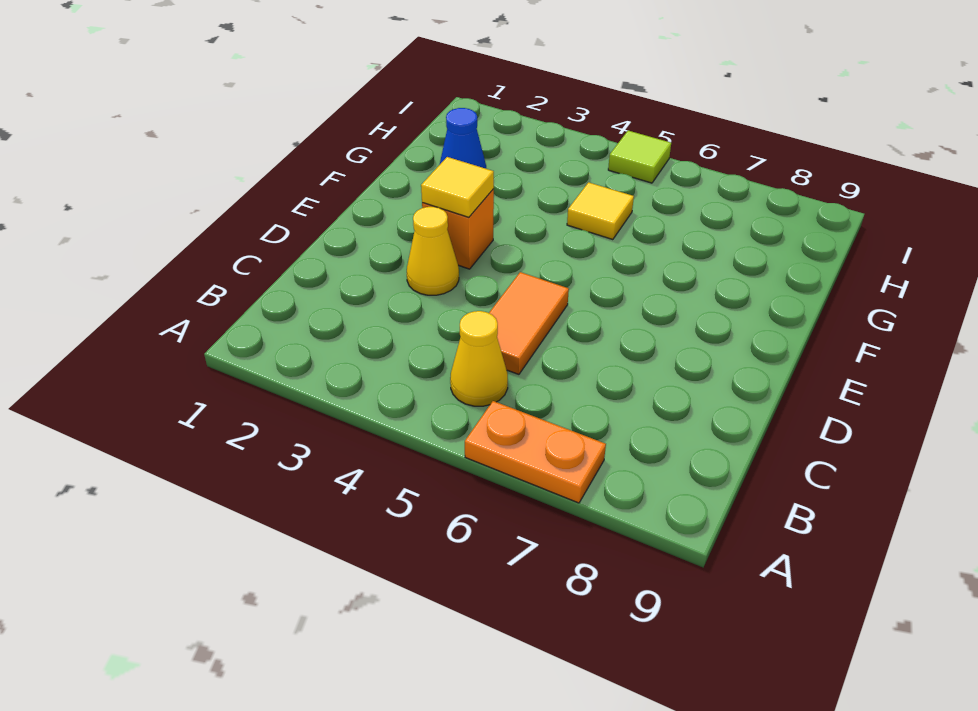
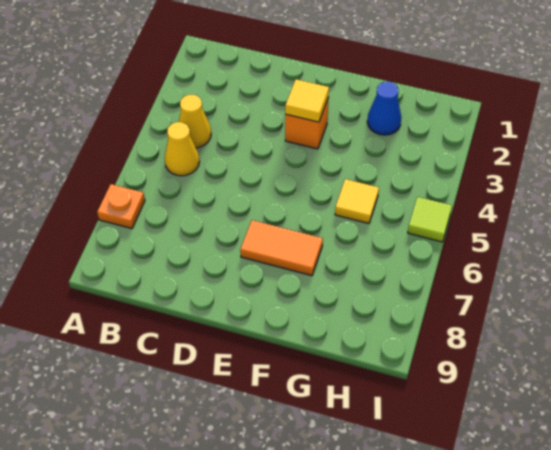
orange 1x2 plate [465,401,606,503] -> orange 1x1 plate [97,184,145,229]
orange 1x2 tile [489,272,569,374] -> orange 1x2 tile moved to [240,220,323,276]
yellow 1x1 cone [407,207,459,295] -> yellow 1x1 cone moved to [179,95,211,148]

